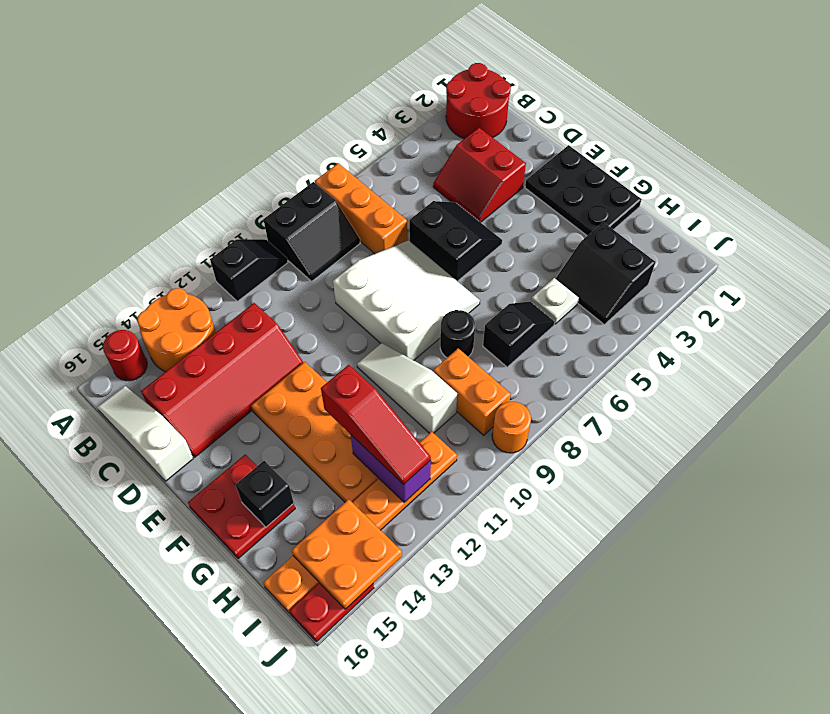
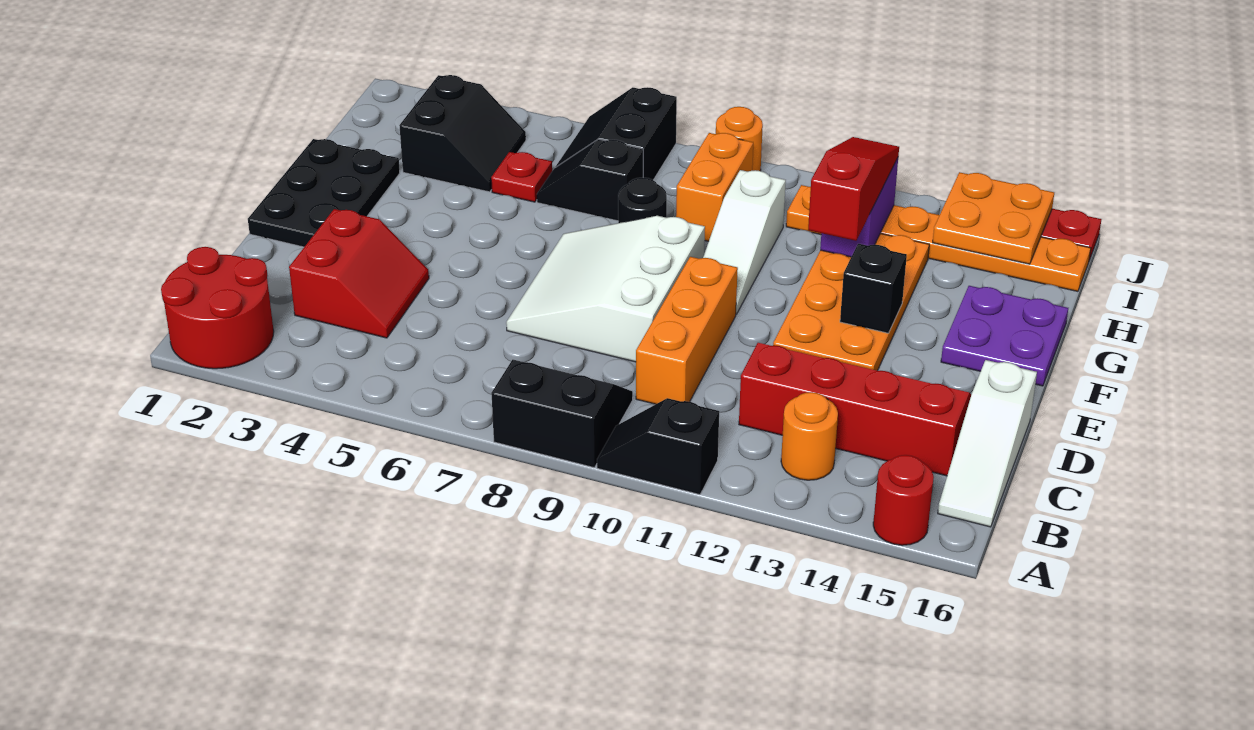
orange 1x3 brick [315,163,407,254] -> orange 1x3 brick moved to [636,257,738,404]
orange 2x2 round brick [137,288,216,372] -> orange 1x1 round brick [781,392,838,480]
black 2x2 slope [409,201,502,281] -> black 2x2 slope moved to [556,87,677,180]
red 2x2 plate [188,454,295,559] -> purple 2x2 plate [941,286,1068,386]
black 1x1 brick [236,461,294,527] -> black 1x1 brick moved to [840,244,907,333]
white 1x1 plate [531,278,579,324] -> red 1x1 plate [491,152,552,202]

